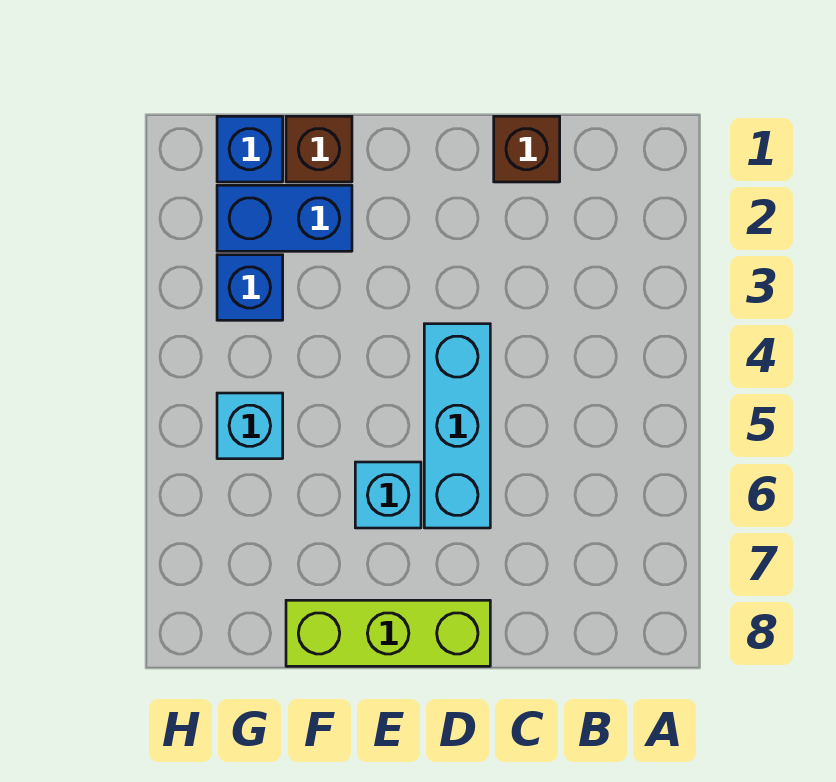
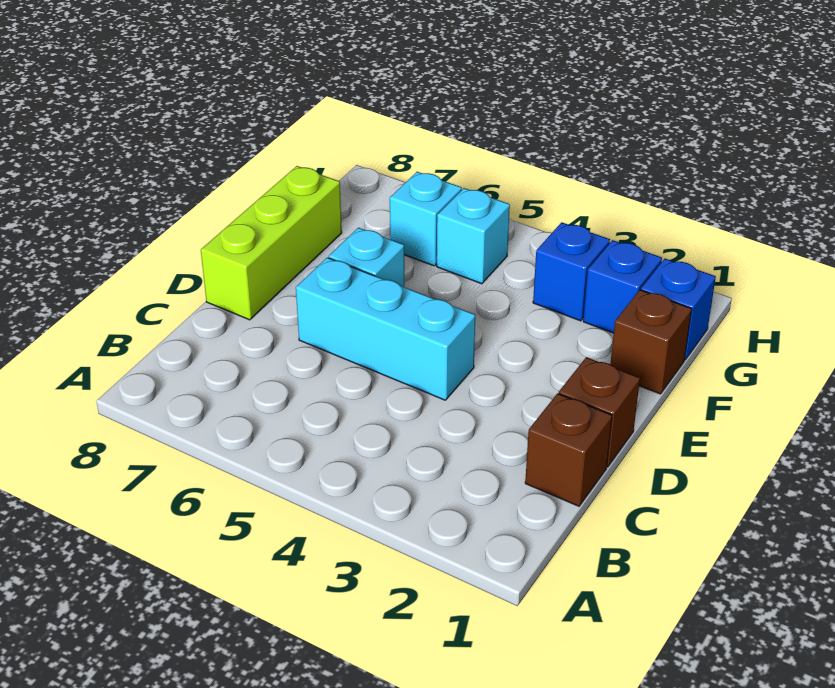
none -> brown 1x1 brick [559,357,640,467]
blue 1x2 brick [217,185,352,251] -> blue 1x1 brick [583,240,662,333]
none -> cyan 1x1 brick [390,172,462,266]

